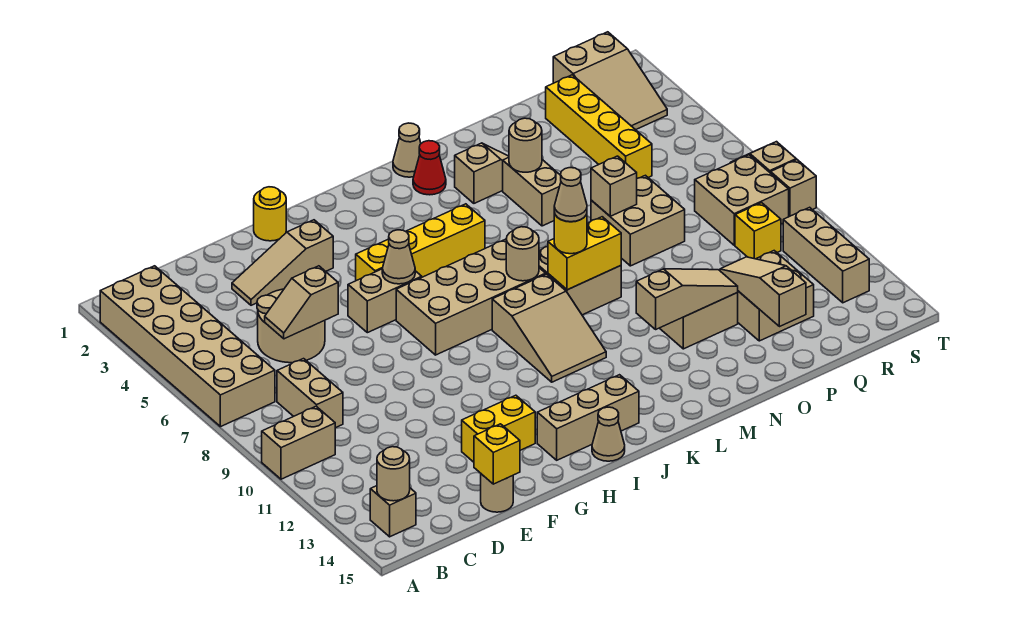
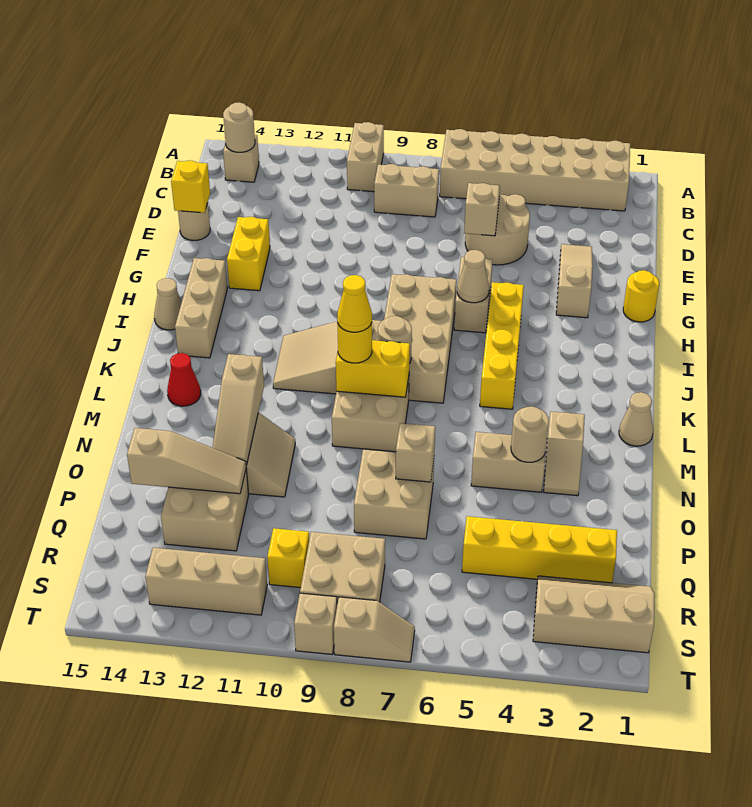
red 1x1 cone [413,141,446,195] -> red 1x1 cone moved to [167,353,201,406]
yellow 1x2 brick [548,217,621,290] -> yellow 1x2 brick turned to [336,340,410,397]
tan 1x1 cone [554,168,587,222] -> yellow 1x1 cone [337,275,372,332]
tan 2x3 slope [553,32,667,130] -> tan 2x3 slope turned to [533,576,655,653]

